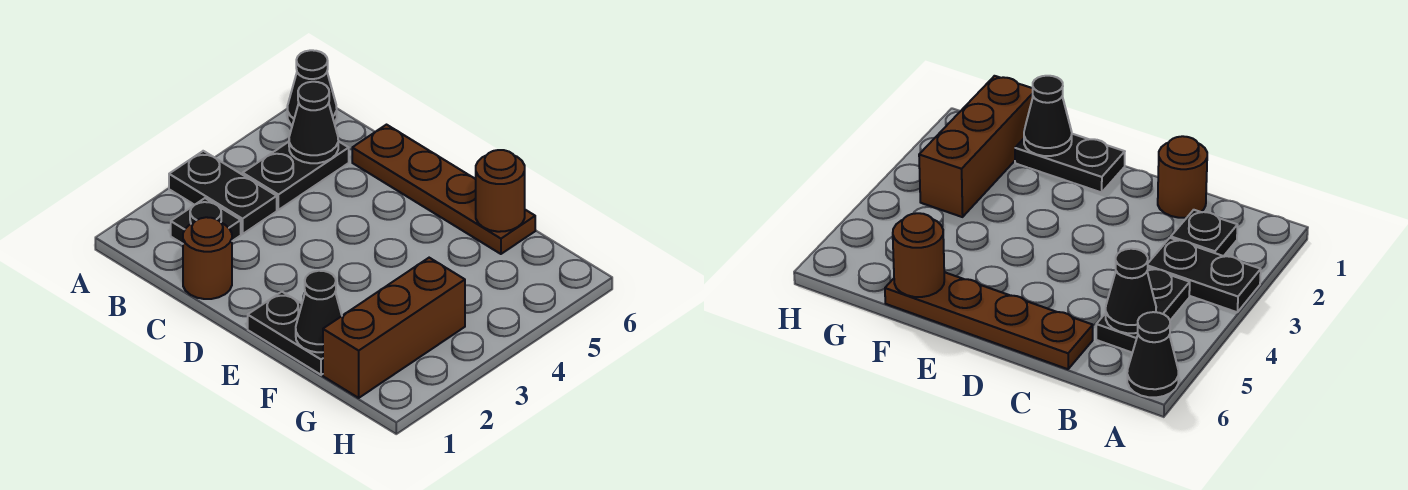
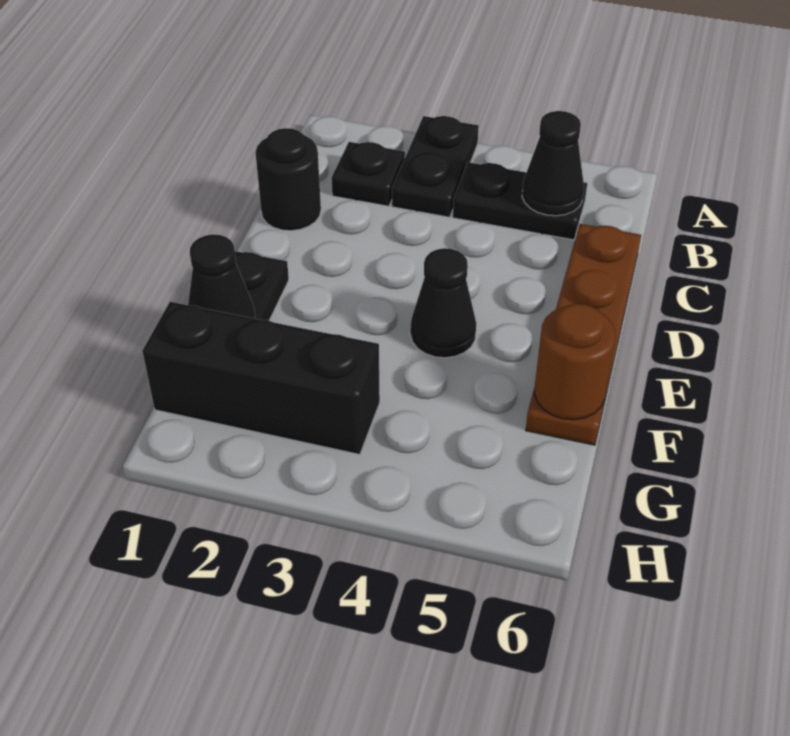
black 1x1 cone [287,50,337,125] -> black 1x1 cone moved to [410,248,476,358]
brown 1x1 round brick [183,217,232,299] -> black 1x1 round brick [255,128,321,231]
brown 1x3 brick [323,258,465,398] -> black 1x3 brick [142,302,380,455]

